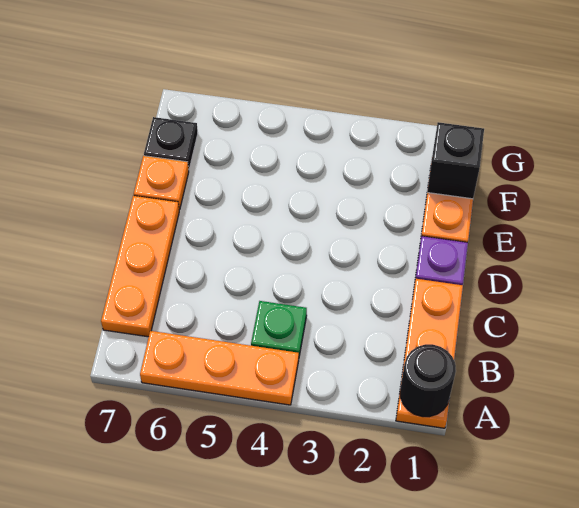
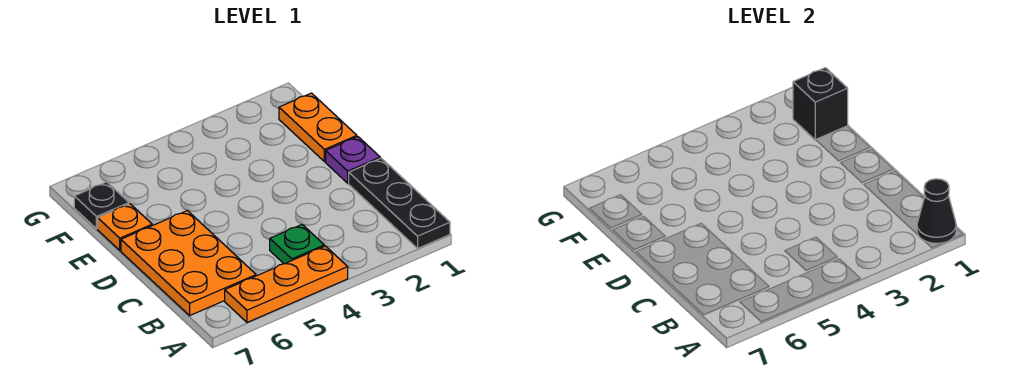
orange 1x3 plate [396,279,463,428] -> black 1x3 plate [349,158,450,248]
black 1x1 round brick [400,344,456,417] -> black 1x1 cone [917,179,956,243]
orange 1x3 plate [101,196,179,337] -> orange 2x3 plate [121,210,256,315]

